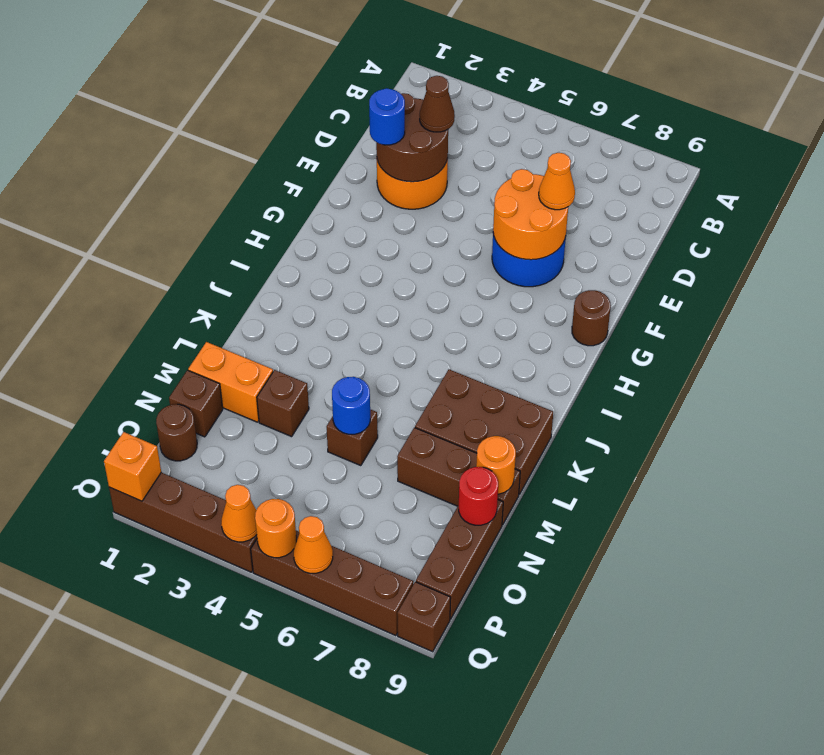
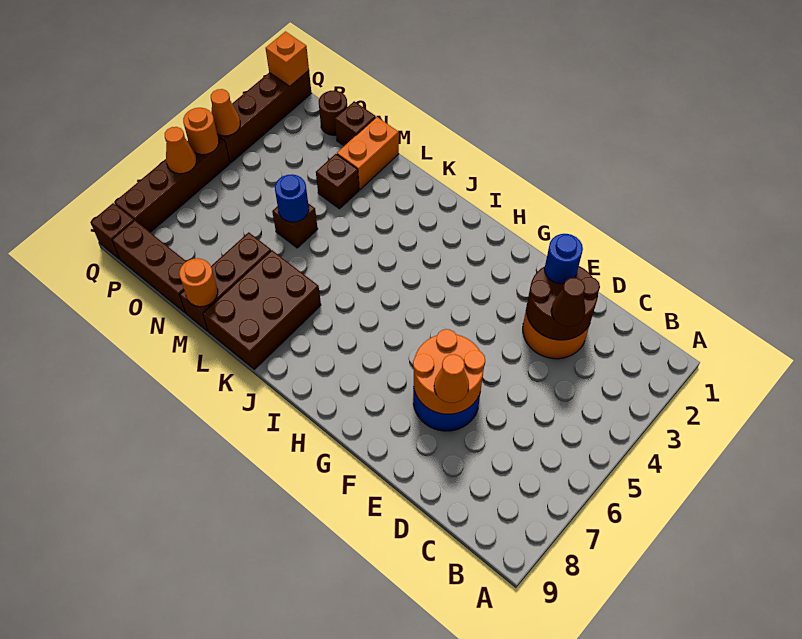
brown 1x1 round brick [572,290,611,346] -> none
red 1x1 round brick [459,467,498,525] -> none

